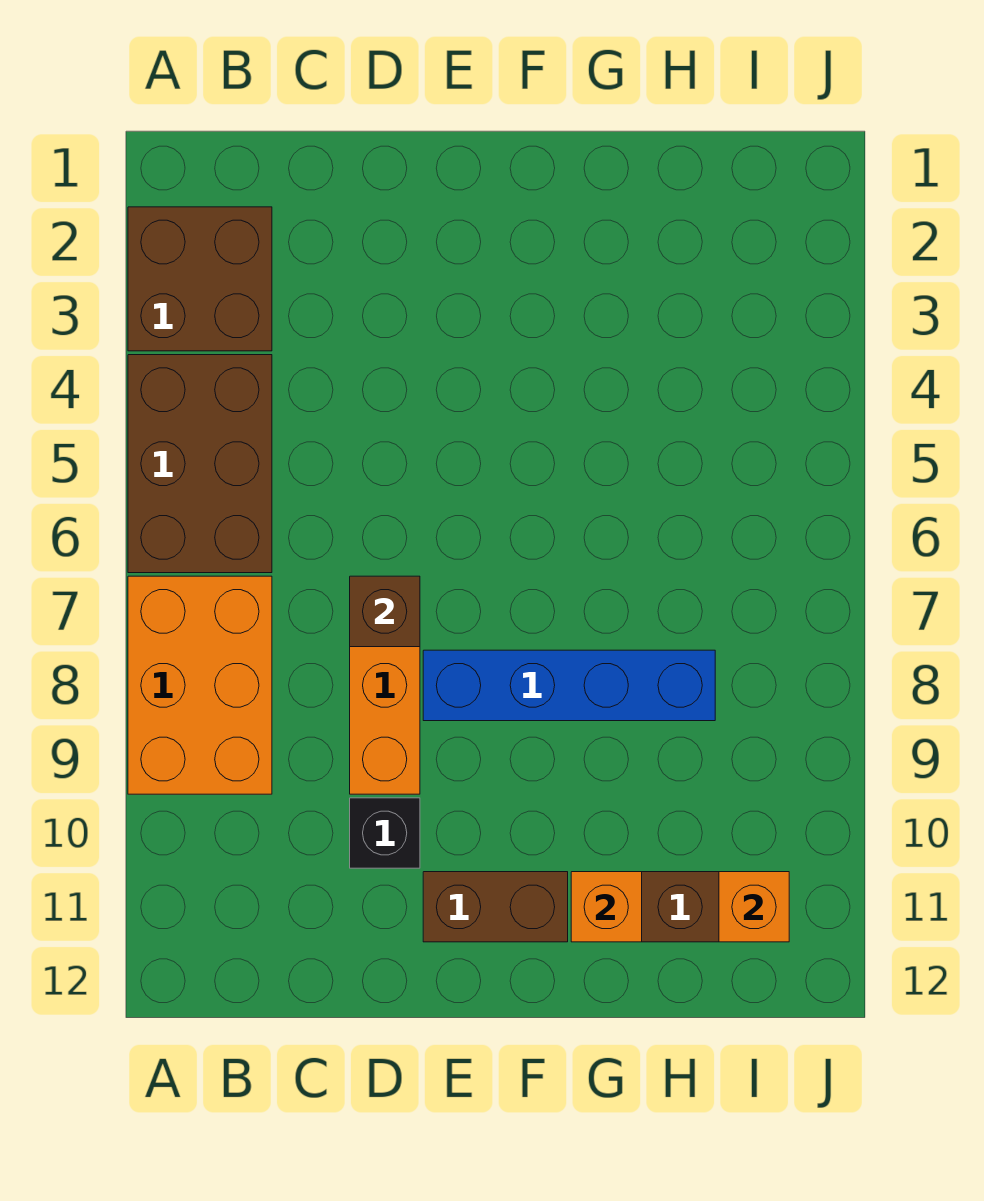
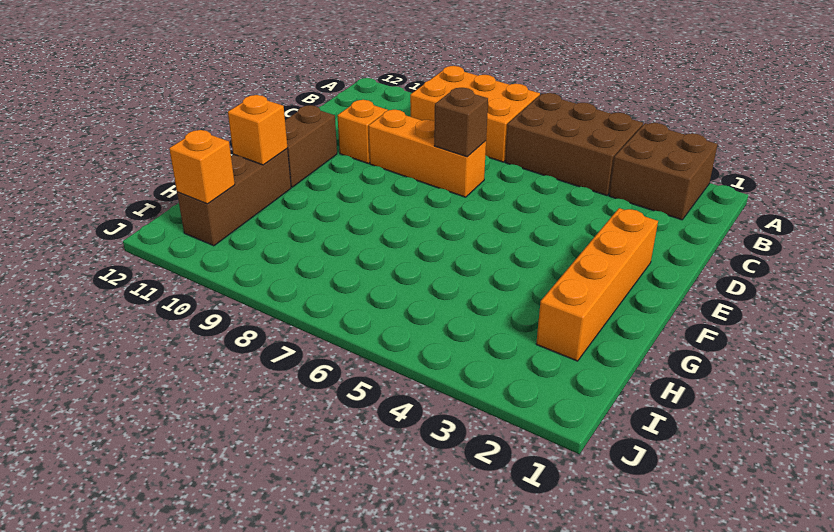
black 1x1 brick [350,798,420,868] -> orange 1x1 brick [337,100,388,164]
none -> orange 1x4 brick [536,208,658,361]
blue 1x4 brick [423,650,715,721] -> none

